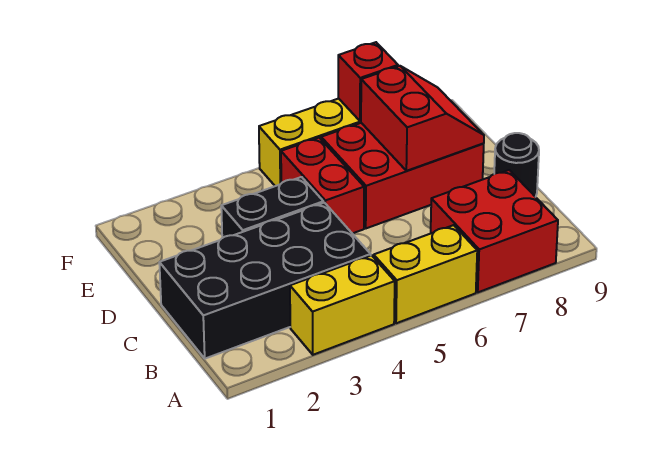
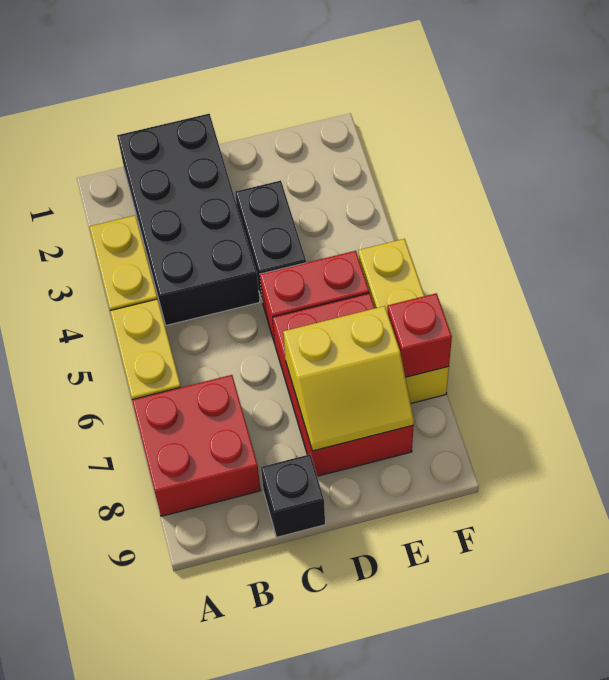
black 1x1 round brick [494,133,539,197] -> black 1x1 brick [261,454,325,537]
red 2x2 slope [361,66,484,171] -> yellow 2x2 slope [283,306,414,451]

